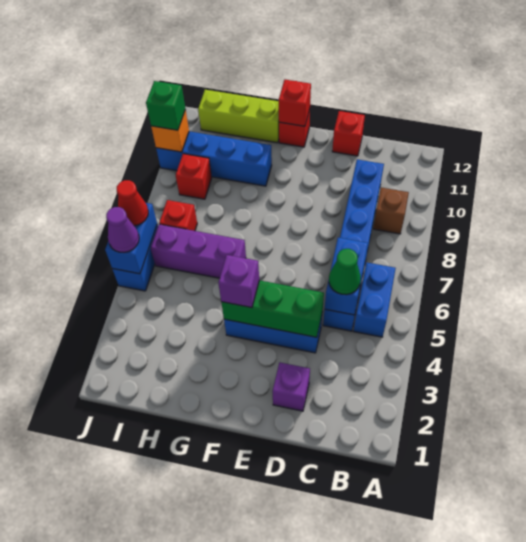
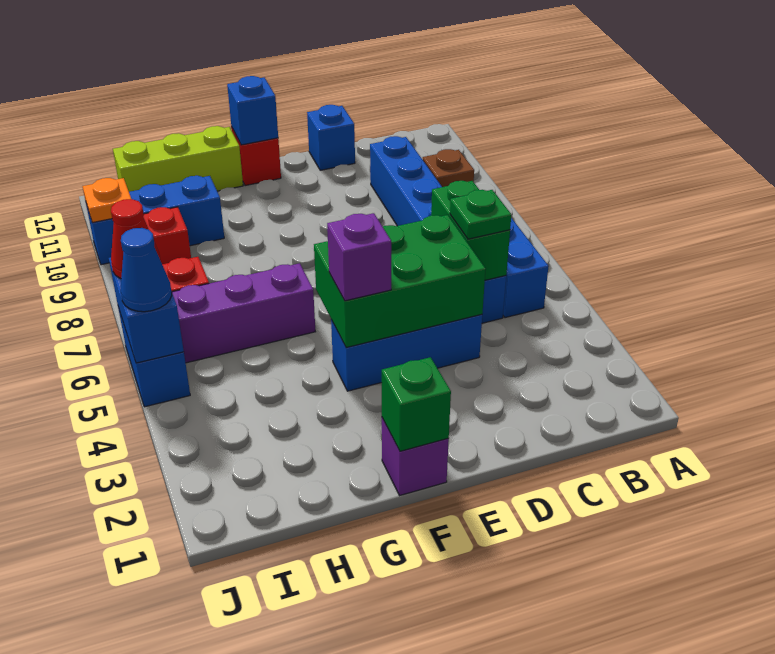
blue 1x2 brick [325,238,368,315] -> green 1x2 brick [431,181,510,280]
green 1x1 cone [329,249,361,295] -> green 1x1 plate [450,190,511,239]
purple 1x1 brick [272,363,310,411] -> purple 1x1 brick moved to [382,418,449,495]
green 1x3 brick [221,280,324,337] -> green 2x3 brick [314,215,486,348]
red 1x1 brick [332,111,365,156] -> blue 1x1 brick [307,105,355,170]
red 1x1 brick [279,80,311,126] -> blue 1x1 brick [227,76,278,145]
blue 1x4 brick [156,131,272,186] -> blue 1x3 brick [86,176,224,265]
purple 1x1 cone [106,207,139,252] -> blue 1x1 cone [121,228,172,312]
orange 1x1 brick [151,110,189,152] -> orange 1x1 plate [83,178,131,223]
green 1x1 brick [146,81,185,130] -> green 1x1 brick moved to [382,357,451,451]

